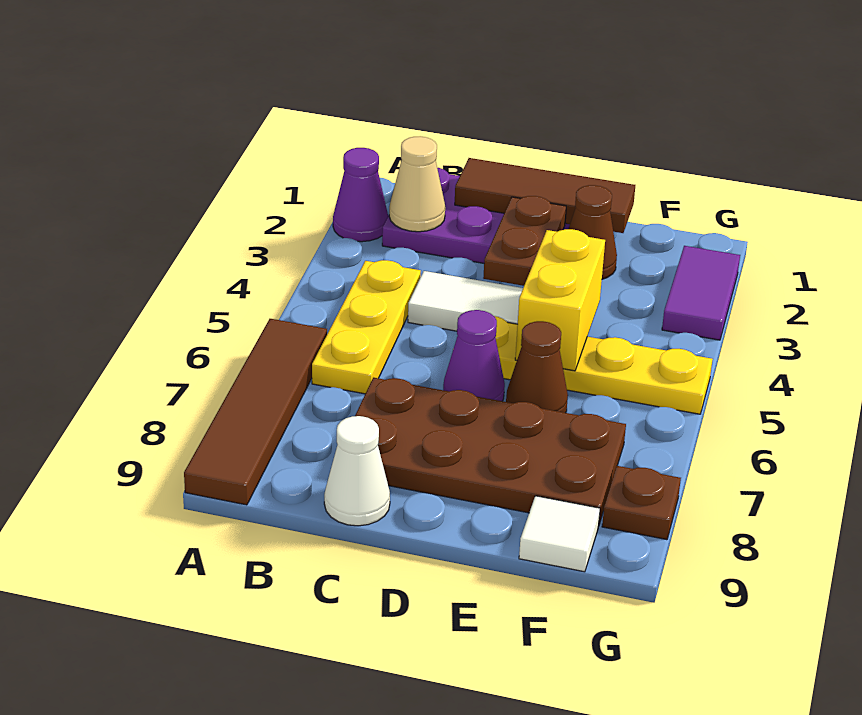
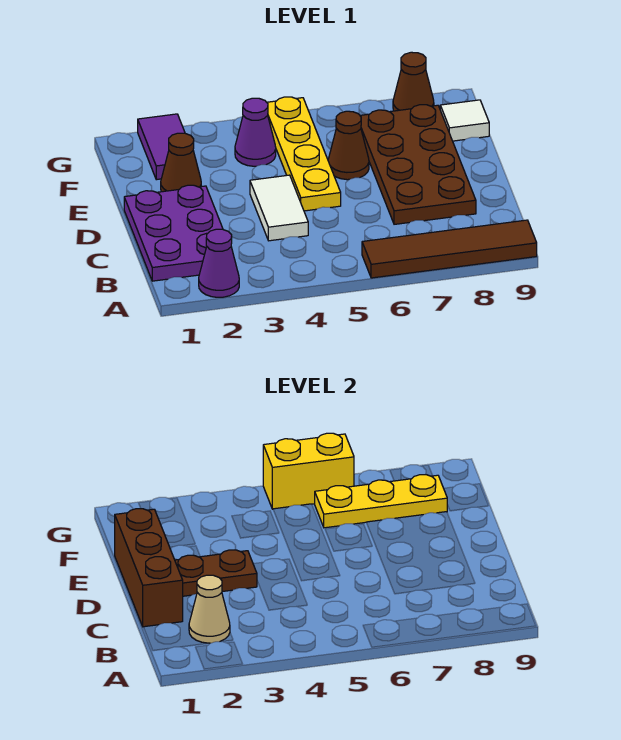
yellow 1x3 plate [312,260,421,394] -> yellow 1x3 plate moved to [315,475,447,528]
brown 1x3 tile [455,158,635,233] -> brown 1x3 brick [115,509,183,627]
white 1x1 cone [324,416,390,526] -> none
purple 1x1 cone [443,310,505,401] -> purple 1x1 cone moved to [235,98,276,166]
yellow 1x2 brick [515,229,605,371] -> yellow 1x2 brick moved to [263,433,354,509]
purple 1x2 tile [662,246,740,340] -> purple 1x2 tile turned to [138,114,185,180]
brown 1x1 plate [602,466,681,540] -> brown 1x1 cone [393,52,434,111]

